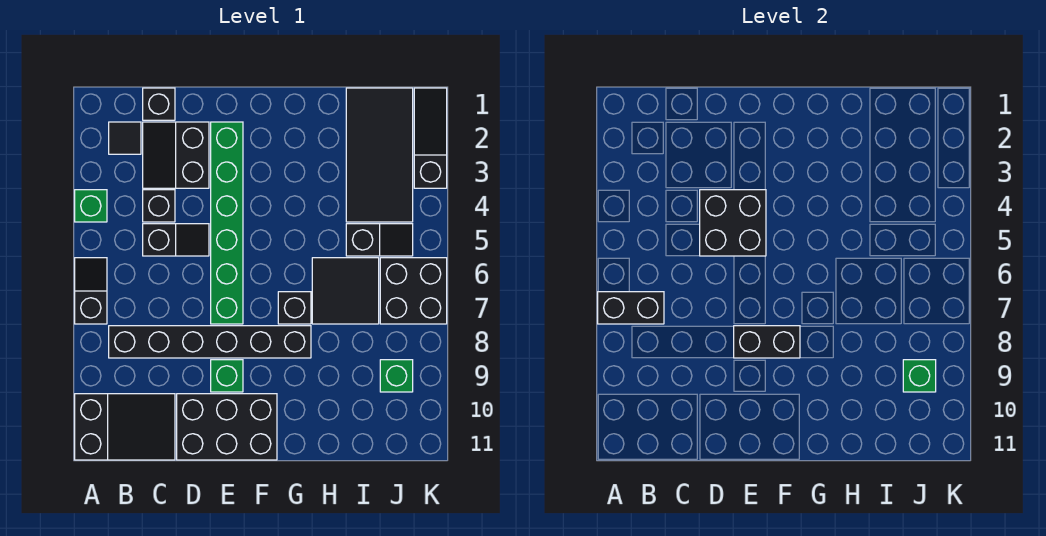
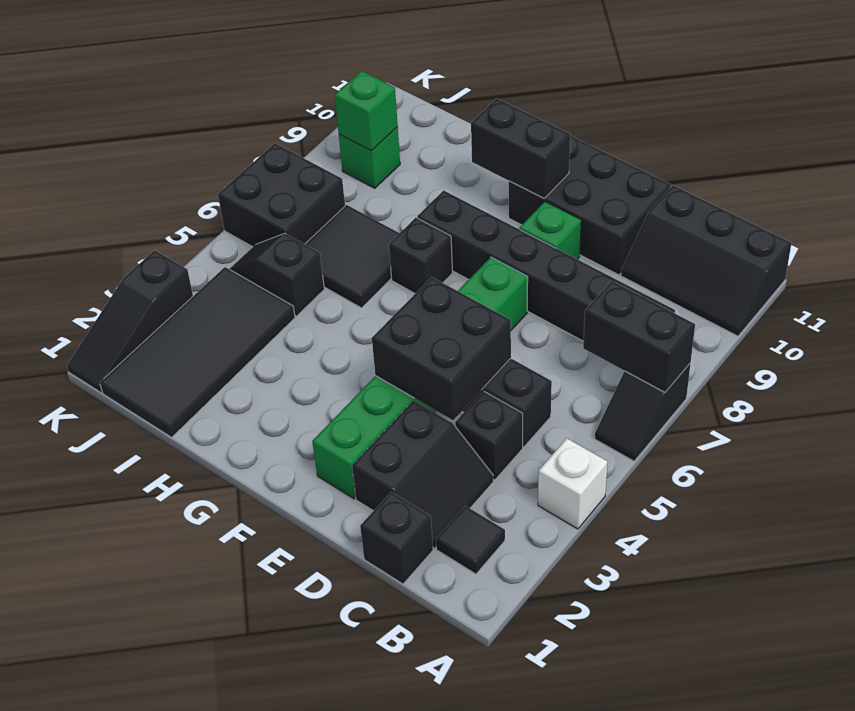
green 1x1 brick [75,190,107,222] -> white 1x1 brick [538,438,607,529]
black 2x3 slope [75,394,175,460] -> black 2x3 slope turned to [621,186,792,336]
black 1x2 brick [734,326,800,358] -> black 1x2 brick moved to [471,98,570,198]

